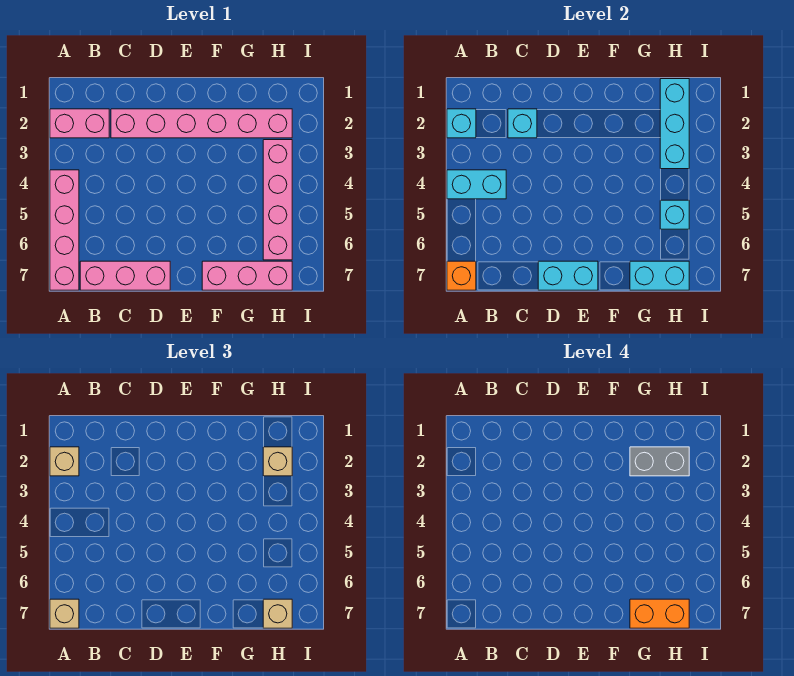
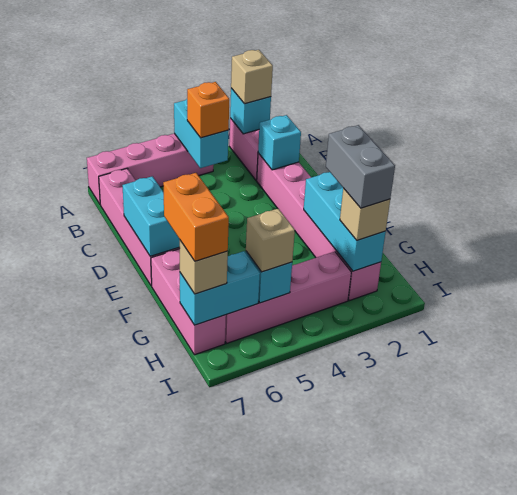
orange 1x1 brick [447,261,476,290] -> orange 1x1 brick moved to [187,82,229,138]
tan 1x1 brick [50,599,79,628] -> tan 1x1 brick moved to [246,209,295,272]
pink 1x3 brick [80,261,170,290] -> pink 1x4 brick [99,169,180,286]
cyan 1x2 brick [630,261,689,290] -> cyan 1x2 brick turned to [180,251,260,325]
cyan 1x3 brick [660,79,689,169] -> cyan 1x3 brick turned to [304,172,386,271]

